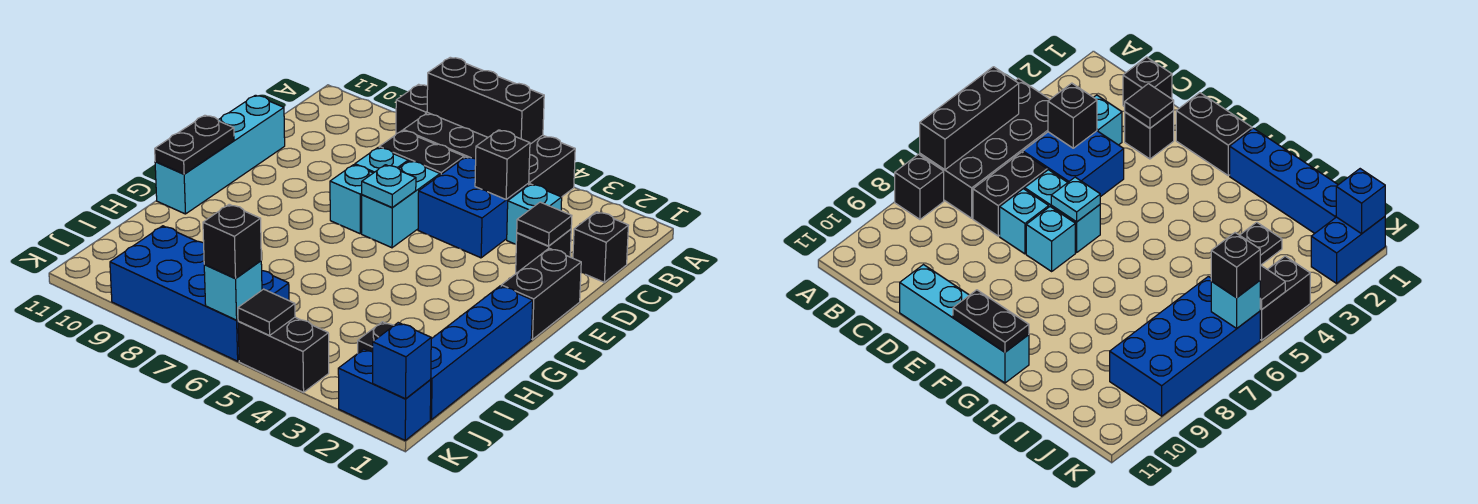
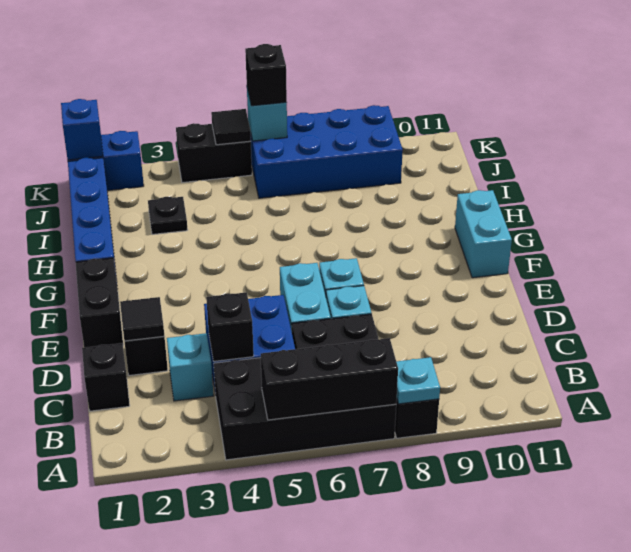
cyan 1x4 brick [155,95,285,214] -> cyan 1x2 brick [455,190,512,278]
cyan 1x1 plate [362,165,416,208] -> cyan 1x1 plate moved to [396,357,440,404]
black 1x2 plate [155,115,234,174] -> none

